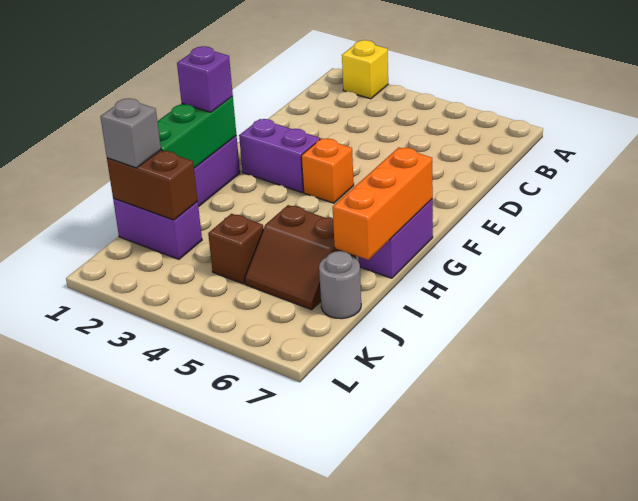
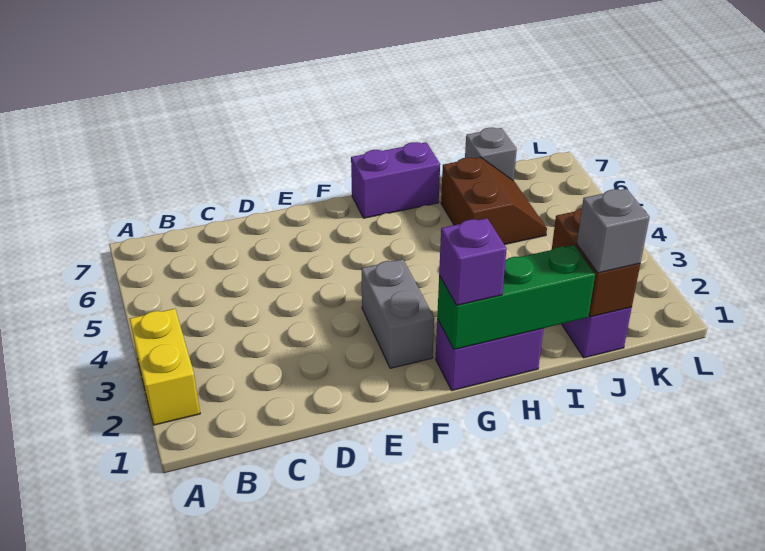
yellow 1x1 brick [342,40,388,99] -> yellow 1x2 brick [130,309,200,425]
purple 1x2 brick [239,119,320,193] -> grey 1x2 brick [361,259,434,368]
orange 1x1 brick [301,138,354,203] -> none
orange 1x3 brick [333,147,433,260] -> none
brown 1x1 brick [208,214,263,284] -> none
grey 1x1 round brick [319,251,361,319] -> grey 1x1 brick [465,128,517,181]

